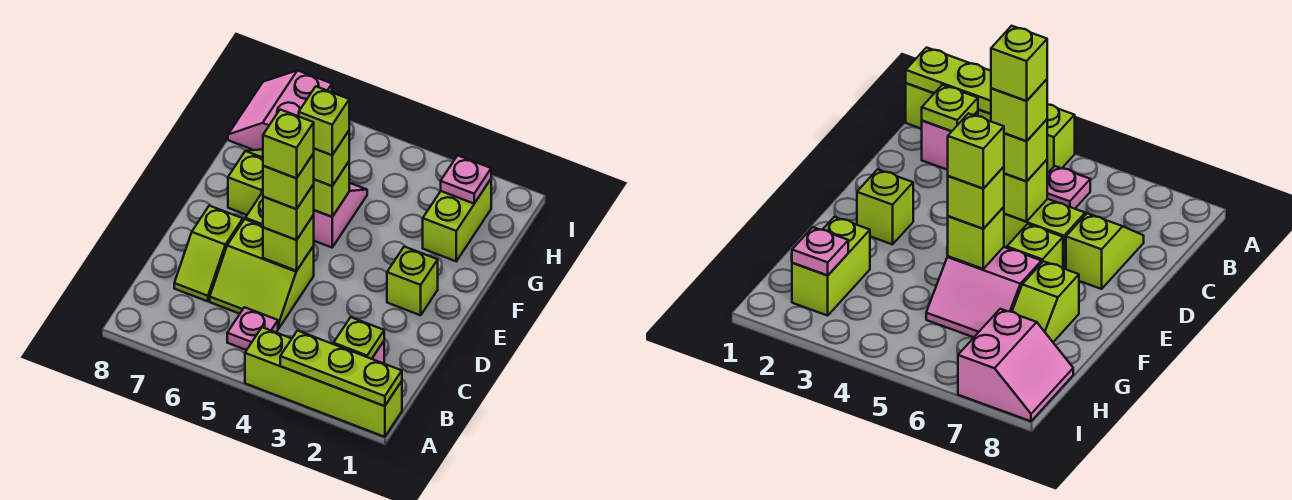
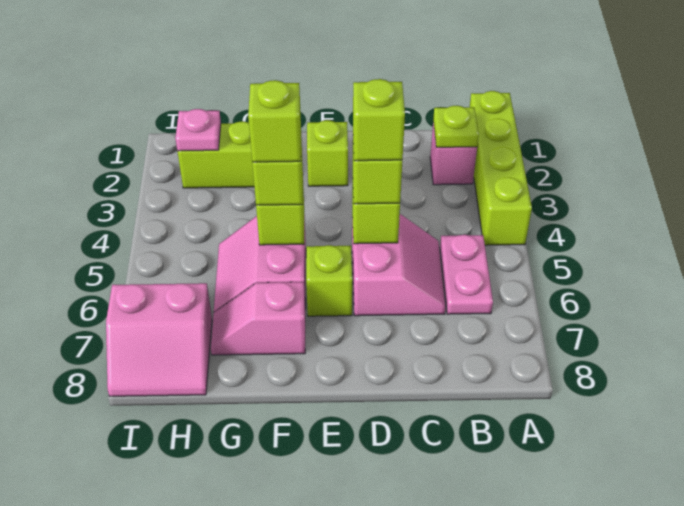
lime 1x3 plate [280,331,402,406] -> none
pink 1x1 plate [227,307,278,350] -> pink 1x2 plate [440,235,493,314]
lime 2x2 slope [210,219,314,329] -> pink 2x2 slope [352,214,445,316]
lime 1x2 slope [174,206,243,301] -> none
lime 1x1 brick [263,110,314,178] -> none
lime 1x2 slope [228,149,263,215] -> pink 1x2 slope [211,282,305,355]

